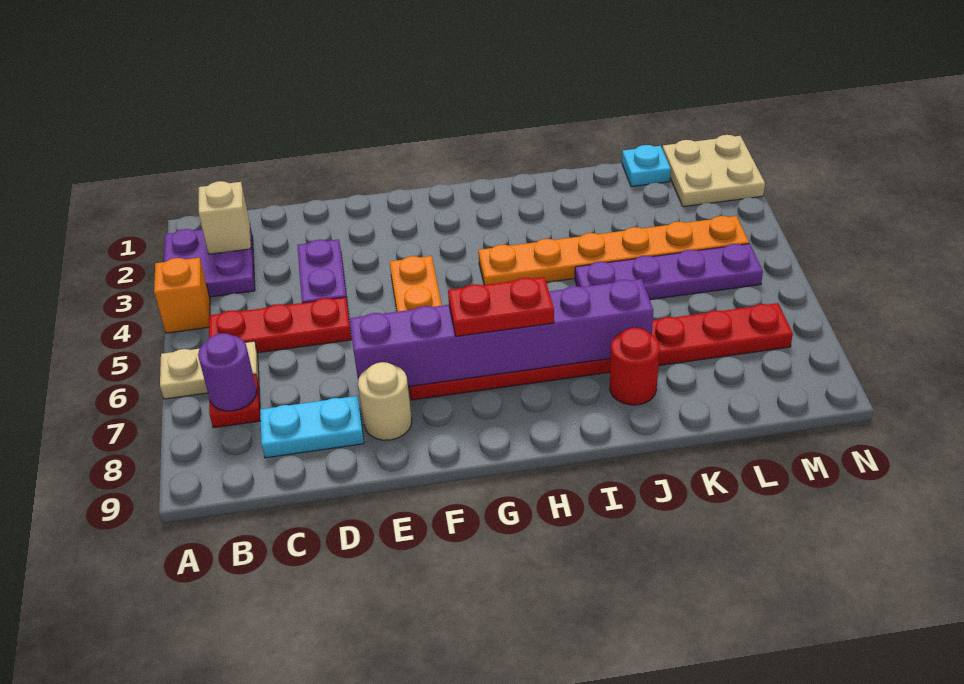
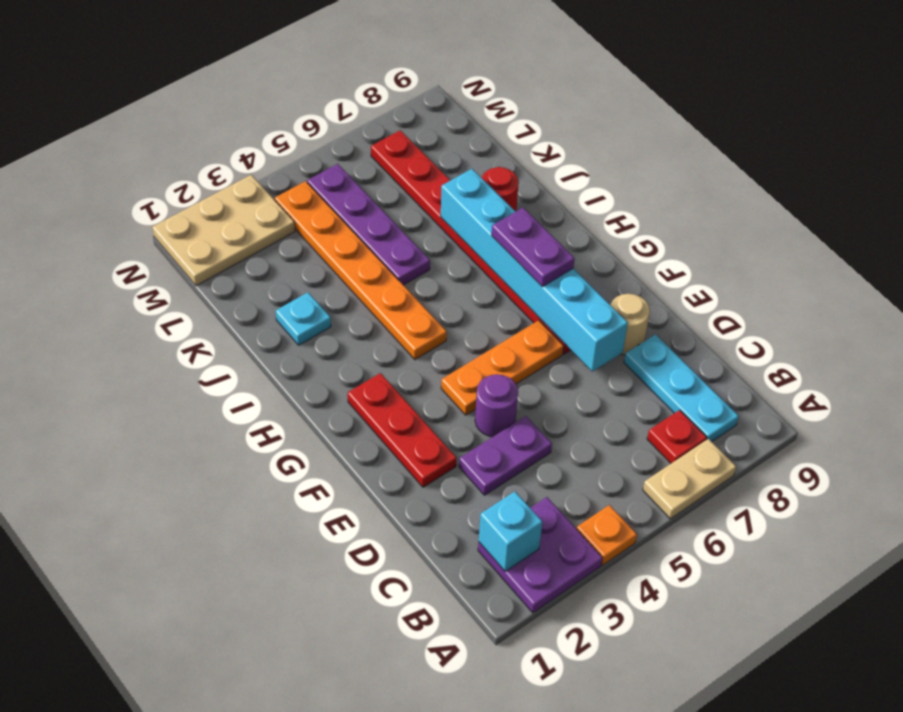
orange 1x1 brick [154,258,210,333] -> orange 1x1 plate [577,505,637,565]
tan 1x2 plate [160,341,259,399] -> tan 1x2 plate turned to [643,439,736,519]
tan 1x1 brick [199,181,251,254] -> cyan 1x1 brick [479,492,542,571]
red 1x3 plate [209,297,352,353] -> red 1x3 plate moved to [348,373,456,487]
purple 1x1 round brick [198,333,257,411] -> purple 1x1 round brick moved to [475,374,518,437]
cyan 1x2 plate [260,396,364,458] -> cyan 1x3 plate [624,334,739,442]
purple 1x6 brick [350,279,653,387] -> cyan 1x6 brick [441,169,628,371]
red 1x2 plate [448,277,554,336] -> purple 1x2 plate [492,208,575,287]
cyan 1x1 plate [622,145,671,187] -> cyan 1x1 plate moved to [276,292,331,345]
tan 2x2 plate [662,135,765,207] -> tan 2x3 plate [152,175,295,286]

